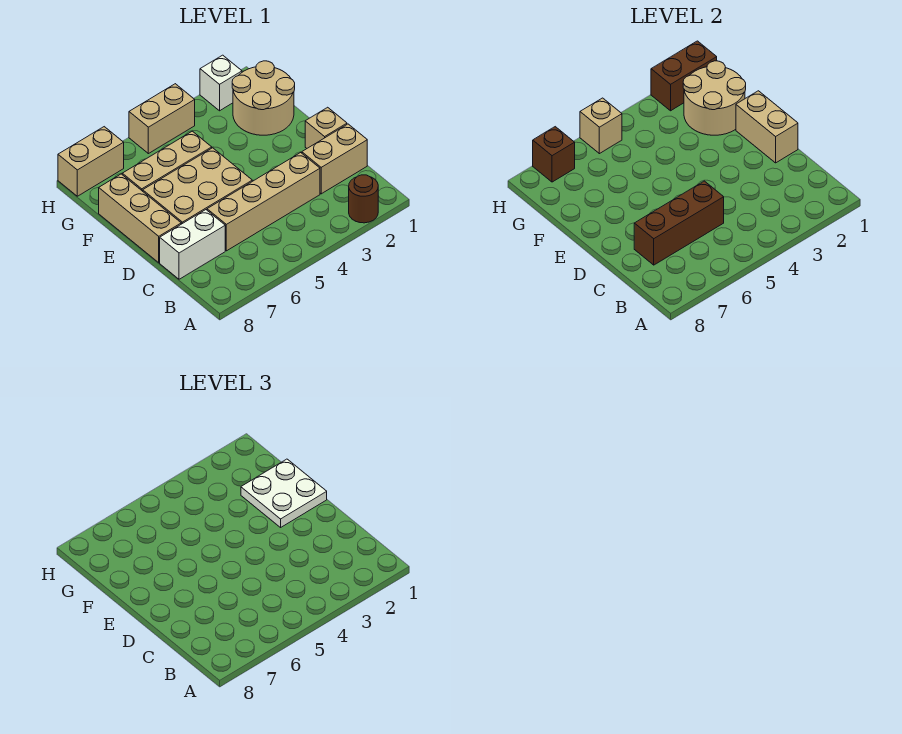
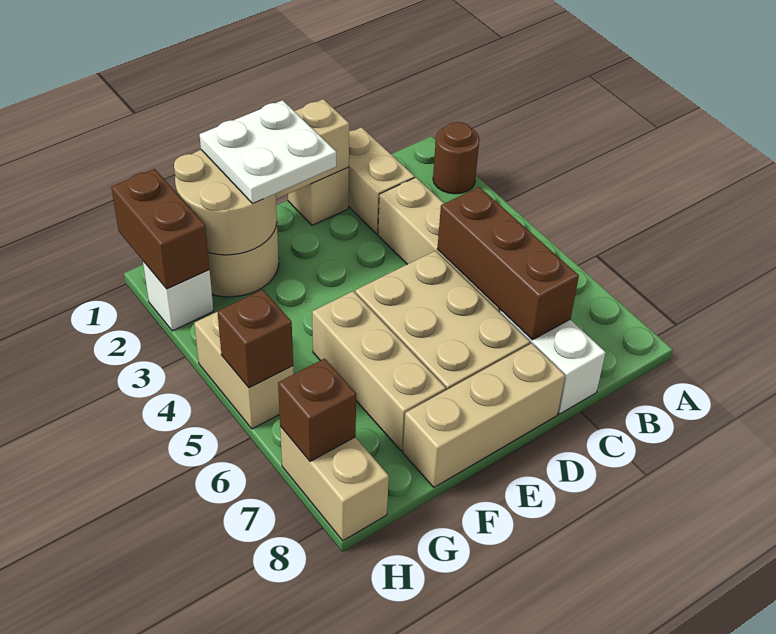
tan 1x1 brick [580,98,622,154] -> brown 1x1 brick [217,290,293,388]

